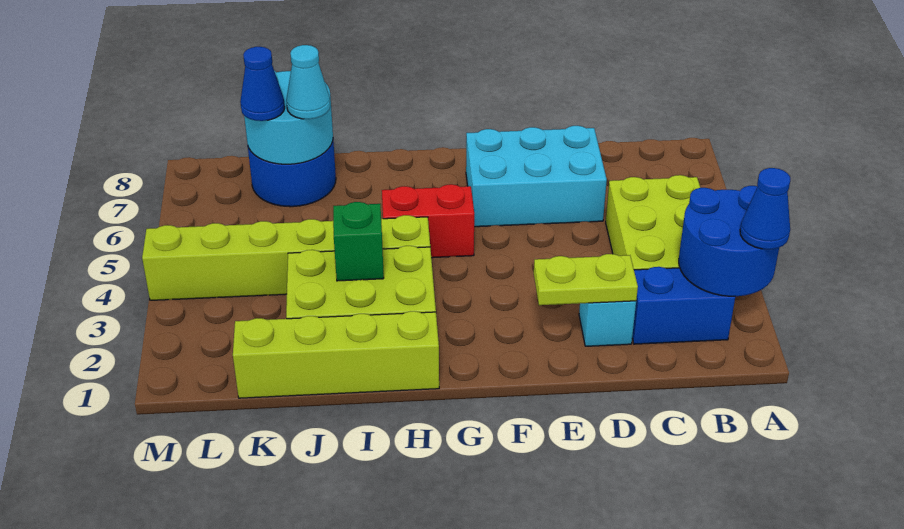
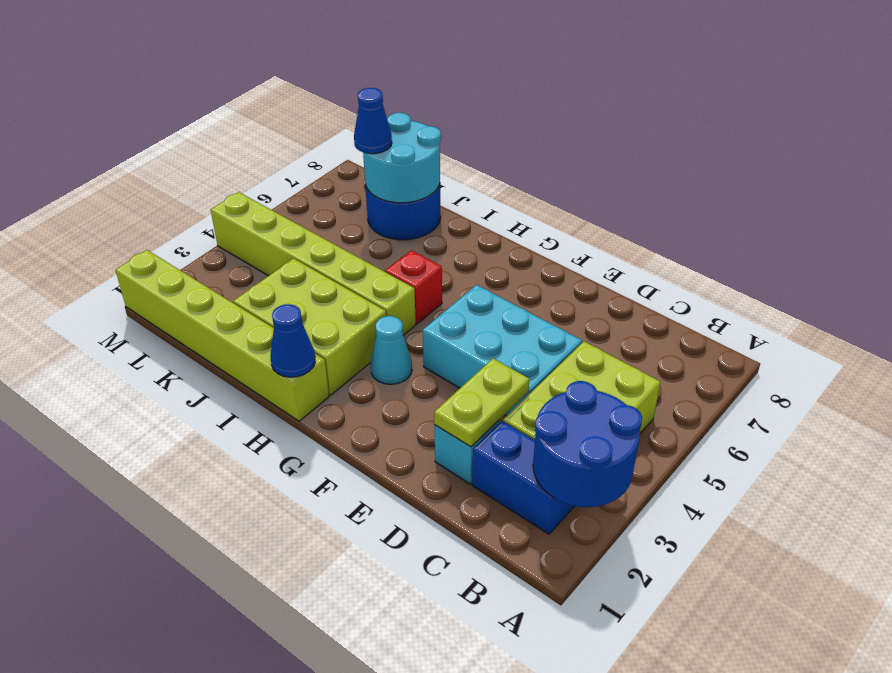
blue 1x1 cone [740,168,790,249] -> blue 1x1 cone moved to [271,304,315,377]
lime 1x2 plate [534,254,638,305] -> lime 1x2 plate turned to [434,358,529,447]
cyan 2x3 brick [466,126,607,227] -> cyan 2x3 brick moved to [423,285,582,416]
red 1x2 brick [382,184,474,258] -> red 1x1 brick [385,250,442,324]
lime 1x4 brick [233,311,439,398] -> lime 1x6 brick [115,250,329,421]
green 1x1 brick [333,202,384,281] -> none
cyan 1x1 cone [286,45,330,119] -> cyan 1x1 cone moved to [371,316,412,384]

